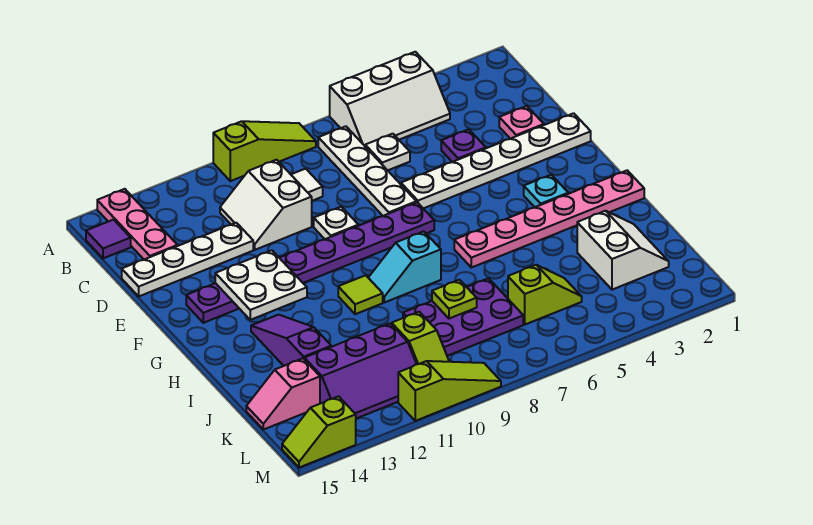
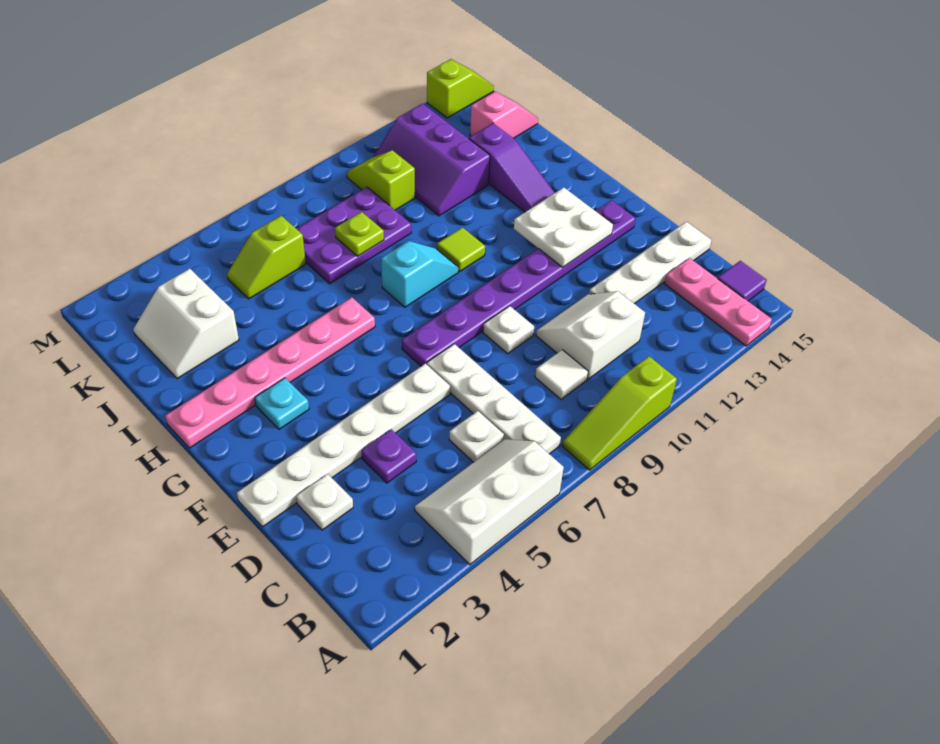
white 2x2 slope [220,160,312,250] -> white 2x2 slope turned to [536,291,645,379]
pink 1x1 plate [499,106,544,139] -> white 1x1 plate [296,474,353,530]
purple 2x3 slope [304,324,416,419] -> purple 2x3 slope turned to [373,104,490,216]
lime 1x3 slope [398,361,501,421] -> none

